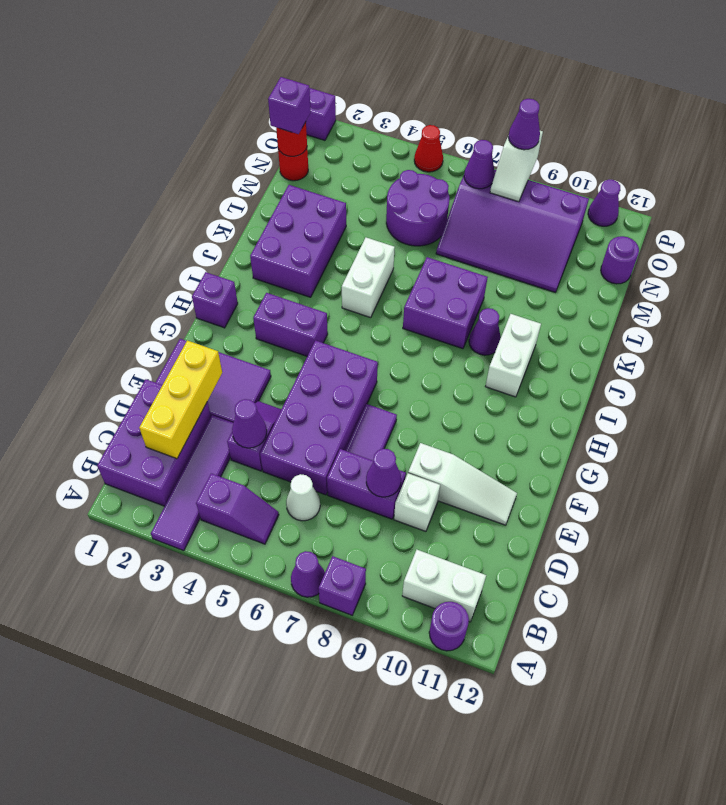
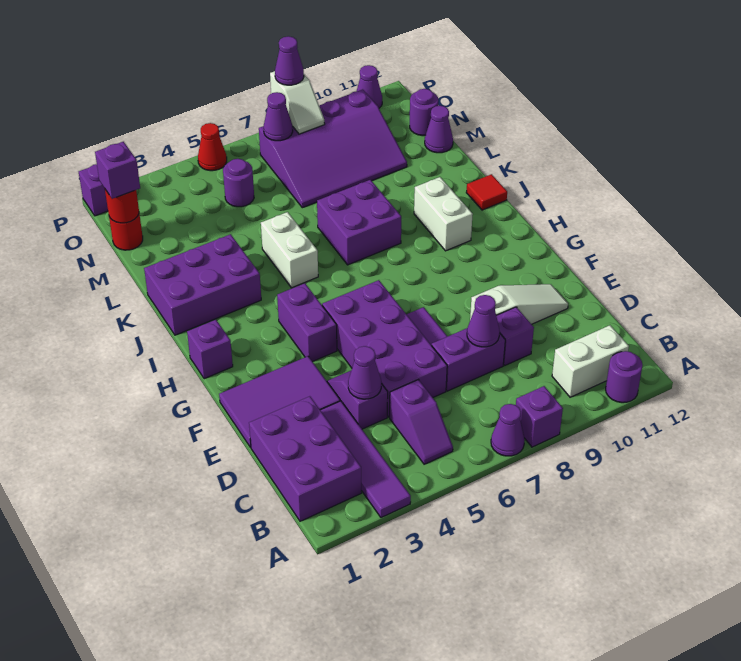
purple 1x2 slope [196,473,279,544] -> purple 1x2 slope turned to [390,380,453,464]
yellow 1x3 brick [139,341,222,459] -> none
white 1x1 cone [286,474,320,521] -> none
white 1x1 brick [394,473,440,531] -> purple 1x1 brick [496,307,534,365]
purple 1x2 brick [253,293,328,356] -> purple 1x2 brick turned to [277,283,337,362]
purple 2x3 brick [250,185,346,297] -> purple 2x3 brick turned to [144,234,261,335]
purple 1x1 cone [469,308,501,355] -> purple 1x1 cone moved to [425,106,453,153]
none -> red 1x1 tile [466,174,507,210]
purple 2x2 round brick [386,170,449,246] -> purple 1x1 round brick [223,159,254,207]

